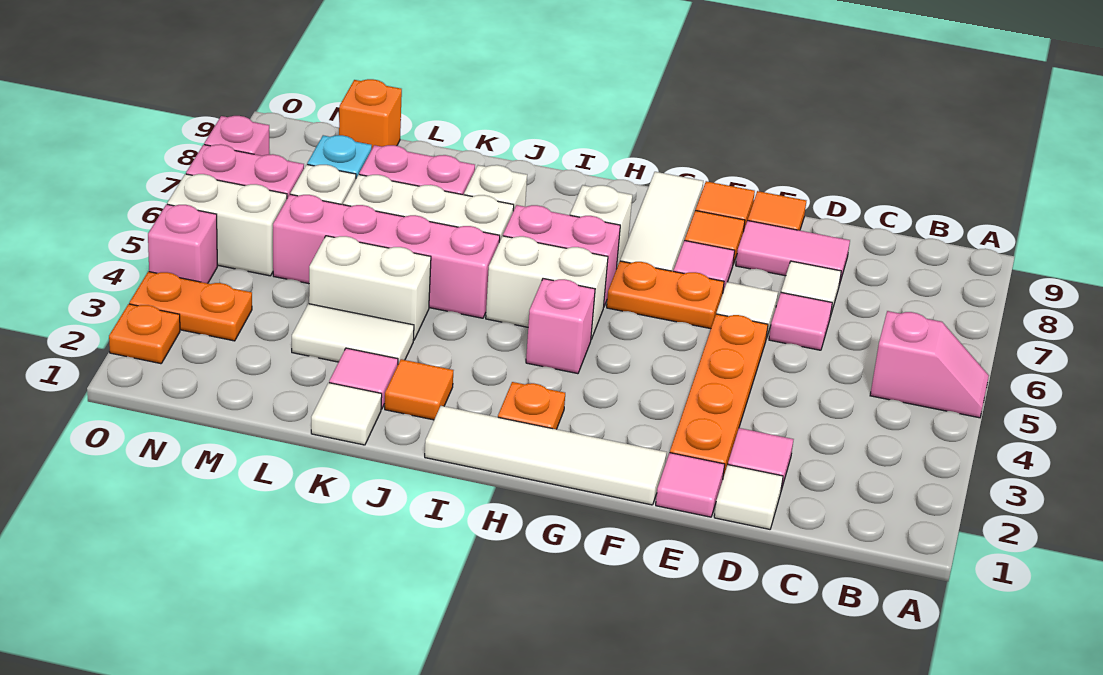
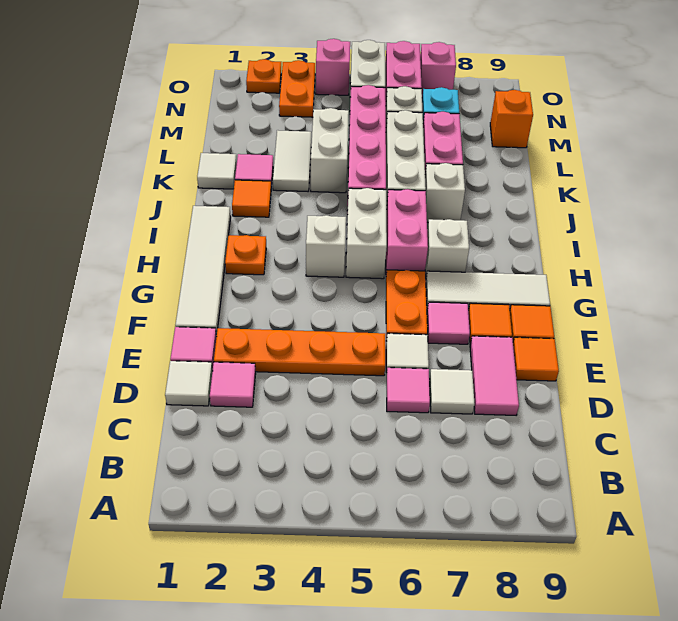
pink 1x2 slope [870,311,989,418] -> none
pink 1x1 brick [526,279,595,374] -> white 1x1 brick [306,215,346,277]

